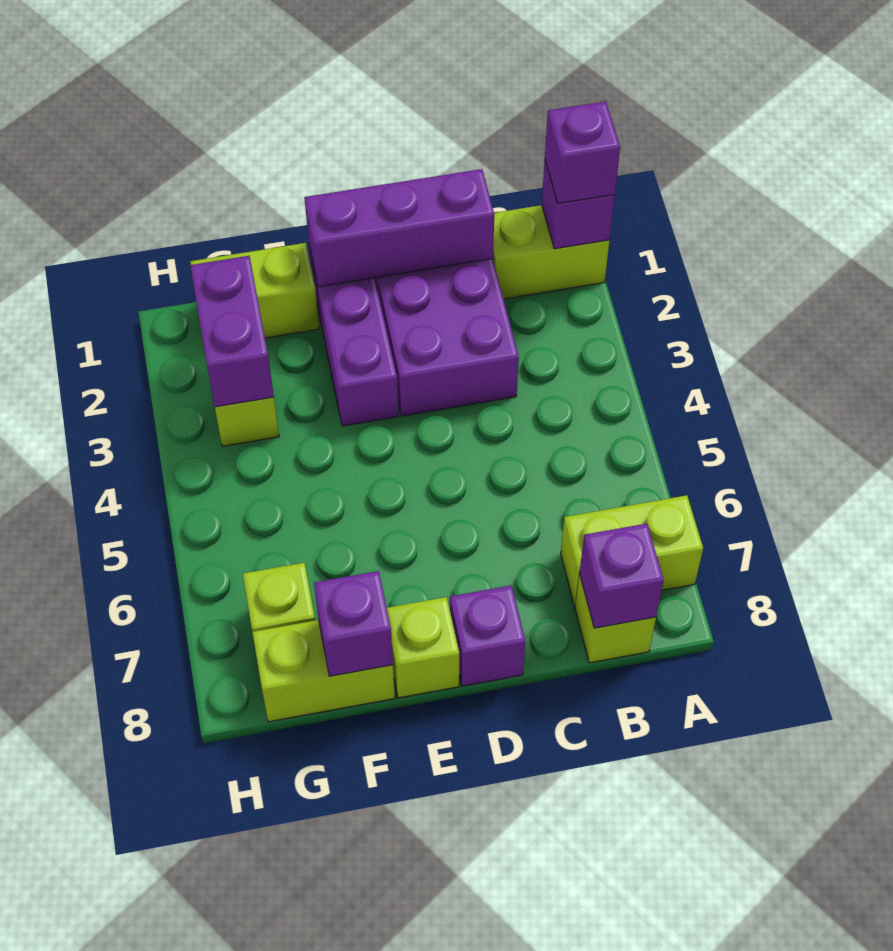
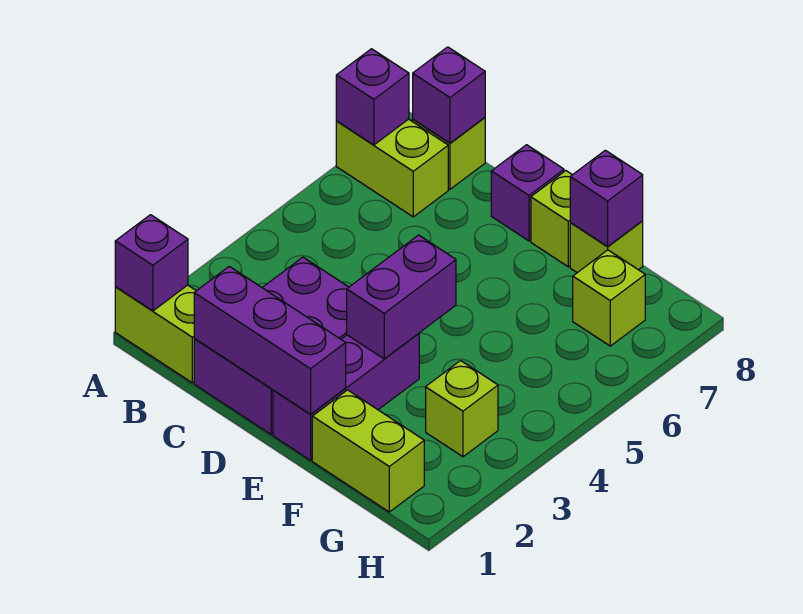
purple 1x1 brick [545,101,620,203] -> purple 1x1 brick moved to [336,49,409,145]
lime 1x2 brick [252,620,395,722] -> lime 1x1 brick [570,221,643,273]
purple 1x2 brick [190,256,274,407] -> purple 1x2 brick moved to [347,235,456,359]

